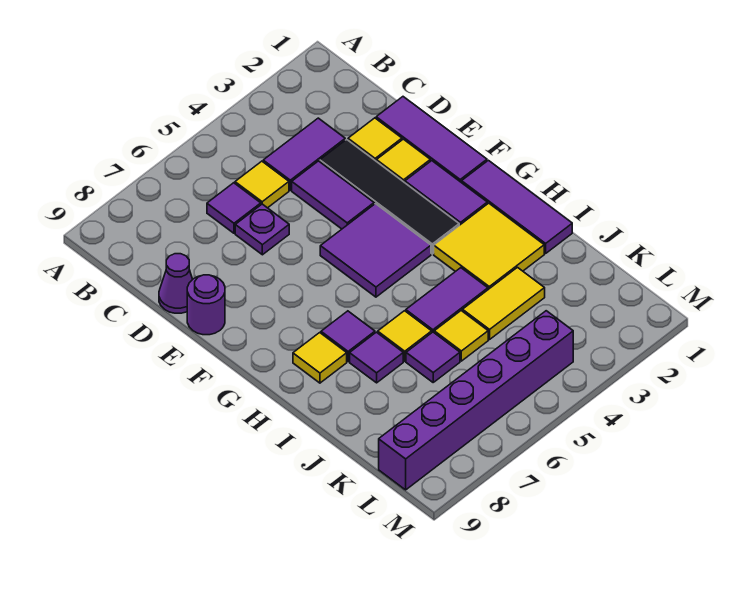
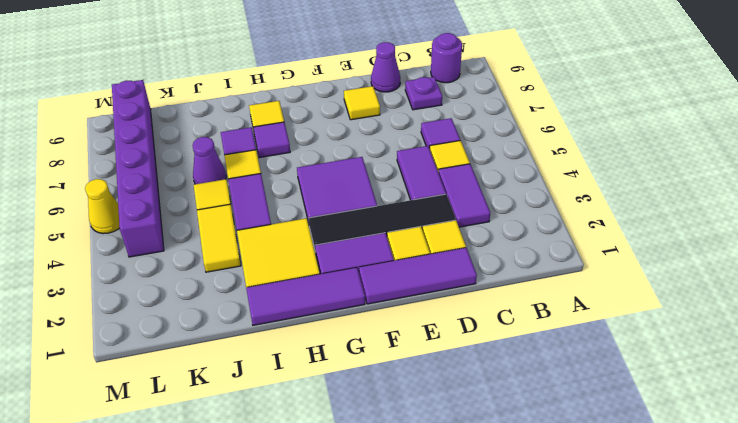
purple 1x2 tile [292,161,374,229] -> purple 1x2 tile turned to [397,146,446,200]
purple 1x1 plate [235,204,289,255] -> purple 1x1 plate moved to [405,77,442,110]
none -> yellow 1x1 tile [344,86,380,120]
purple 1x1 round brick [187,275,225,335] -> purple 1x1 round brick moved to [431,33,462,83]
purple 1x1 tile [406,332,460,382] -> purple 1x1 cone [193,137,226,184]
none -> yellow 1x1 cone [85,179,120,234]

